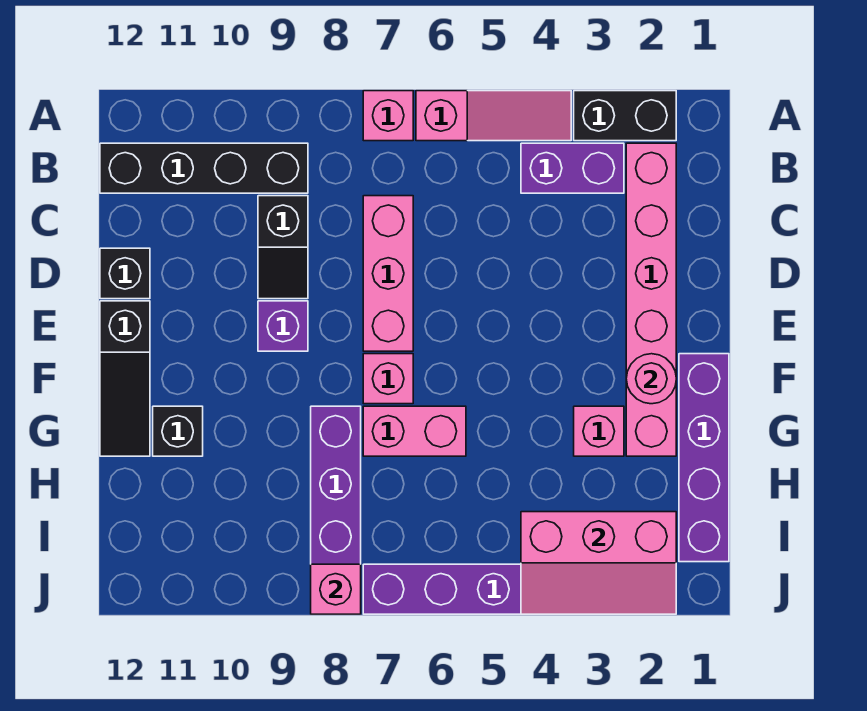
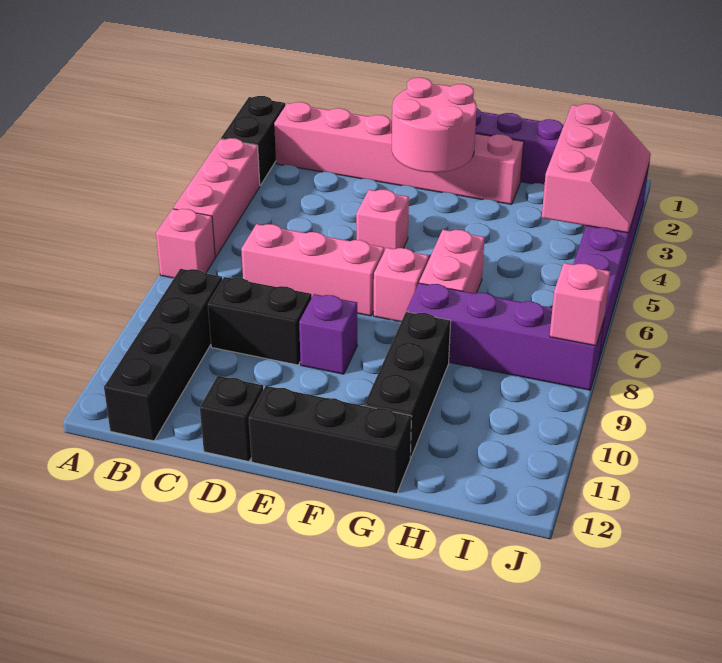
pink 1x3 slope [416,91,571,141] -> pink 1x3 brick [173,138,260,257]
purple 1x2 brick [521,143,624,193] -> none
black 1x2 slope [258,196,308,299] -> black 1x2 brick [208,277,312,365]
black 1x3 slope [100,301,150,456] -> black 1x3 brick [249,386,411,494]
pink 1x1 round brick [626,354,676,404] -> pink 2x2 round brick [392,78,477,173]
pink 1x1 brick [574,406,624,456] -> pink 1x1 brick moved to [356,190,409,251]
black 1x1 brick [153,406,203,456] -> black 1x3 brick [364,312,451,459]

